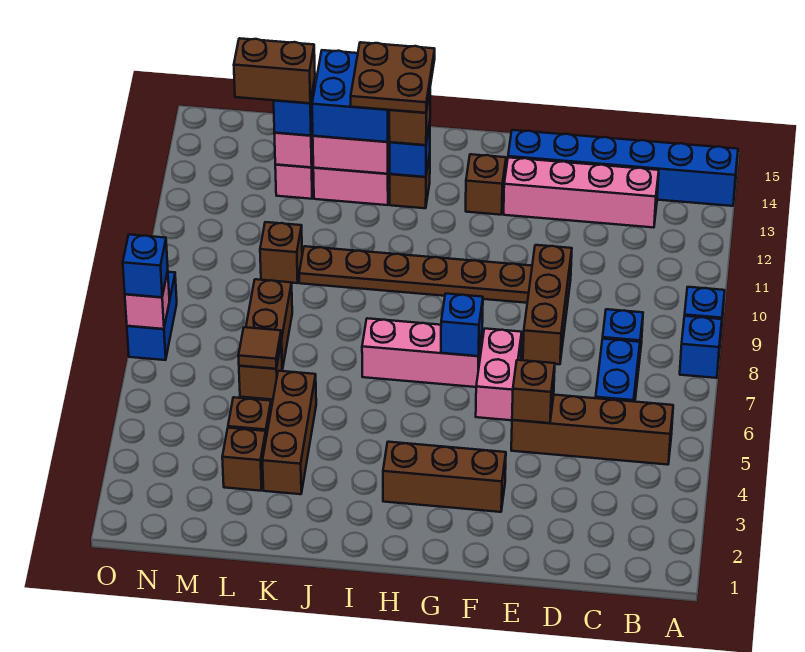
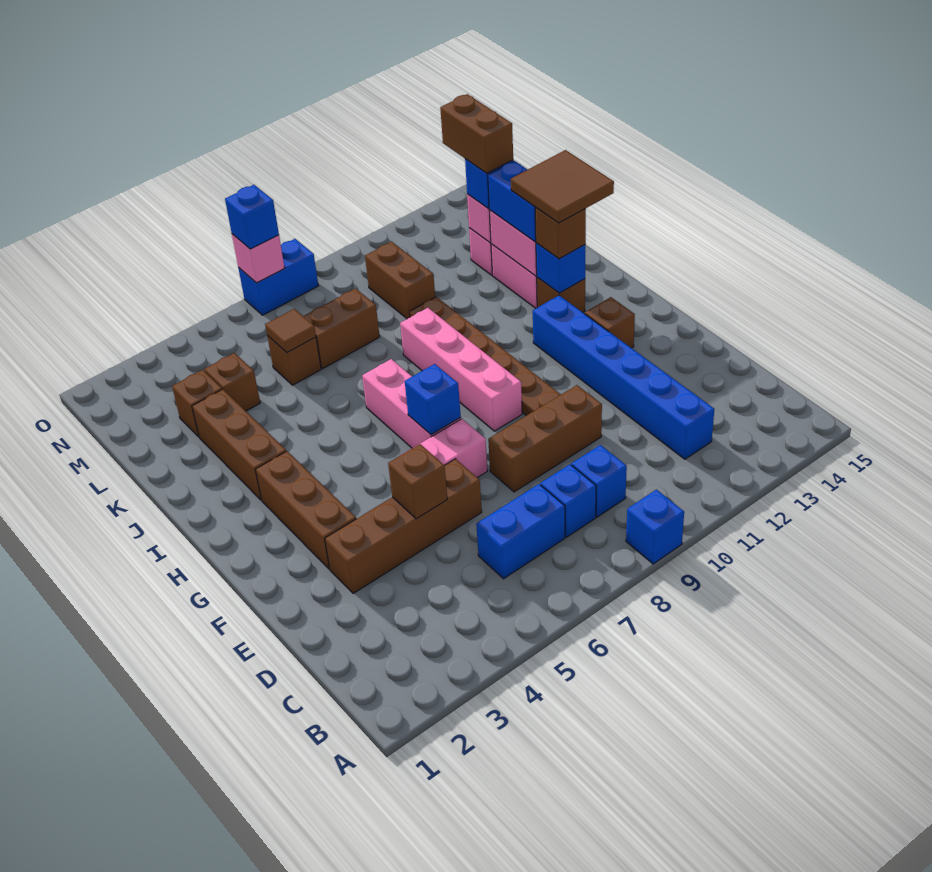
blue 1x1 brick [680,316,722,378] -> blue 1x1 brick moved to [571,445,627,517]
blue 1x6 brick [508,130,738,206] -> blue 1x6 brick moved to [533,296,714,459]
brown 1x4 brick [511,395,673,465] -> brown 1x4 brick turned to [325,459,482,594]
pink 1x4 brick [504,157,659,228] -> pink 1x4 brick moved to [400,308,522,431]
brown 2x2 plate [351,42,435,113] -> brown 2x2 tile [511,150,614,223]
blue 2x2 brick [312,50,389,142] -> blue 1x2 brick [488,161,536,242]
brown 1x3 brick [262,371,316,494] -> brown 1x3 brick turned to [192,389,286,500]
brown 1x1 brick [260,222,302,283] -> brown 1x2 brick [365,242,435,319]

